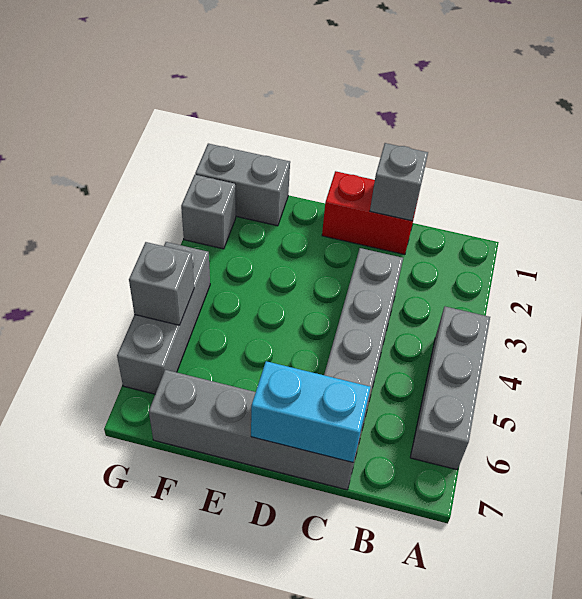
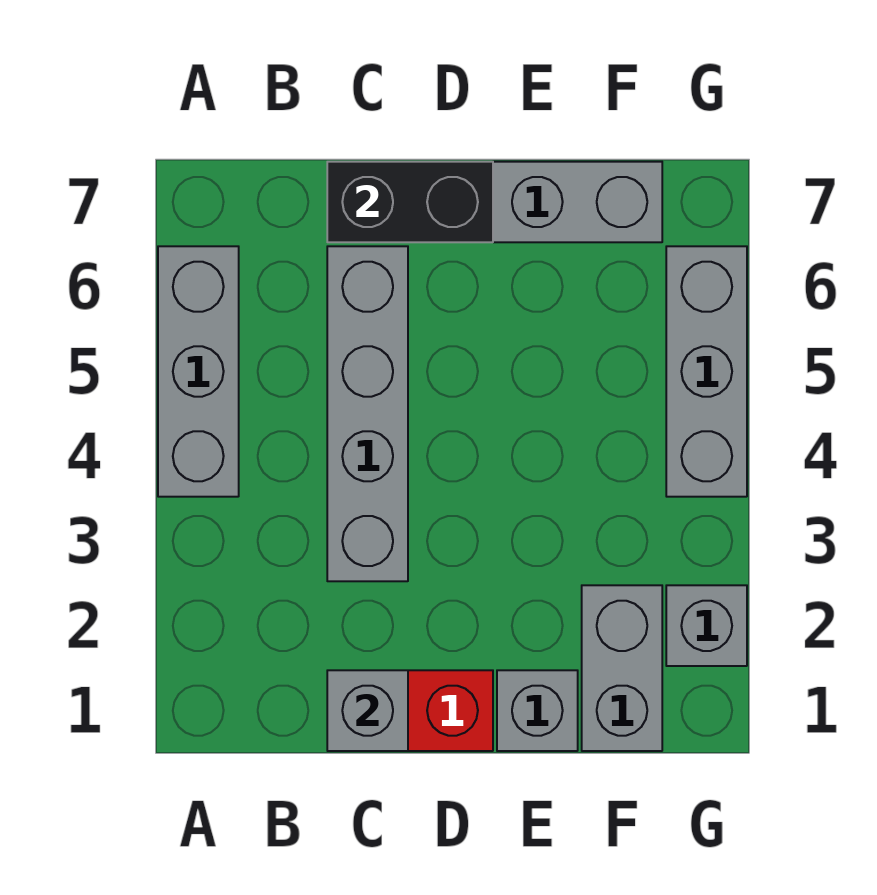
cyan 1x2 brick [251,361,370,462] -> black 1x2 brick [327,162,493,242]
grey 1x2 brick [195,144,290,226] -> grey 1x2 brick turned to [582,585,662,751]
grey 1x1 brick [129,242,194,325] -> grey 1x1 brick moved to [497,670,578,751]

